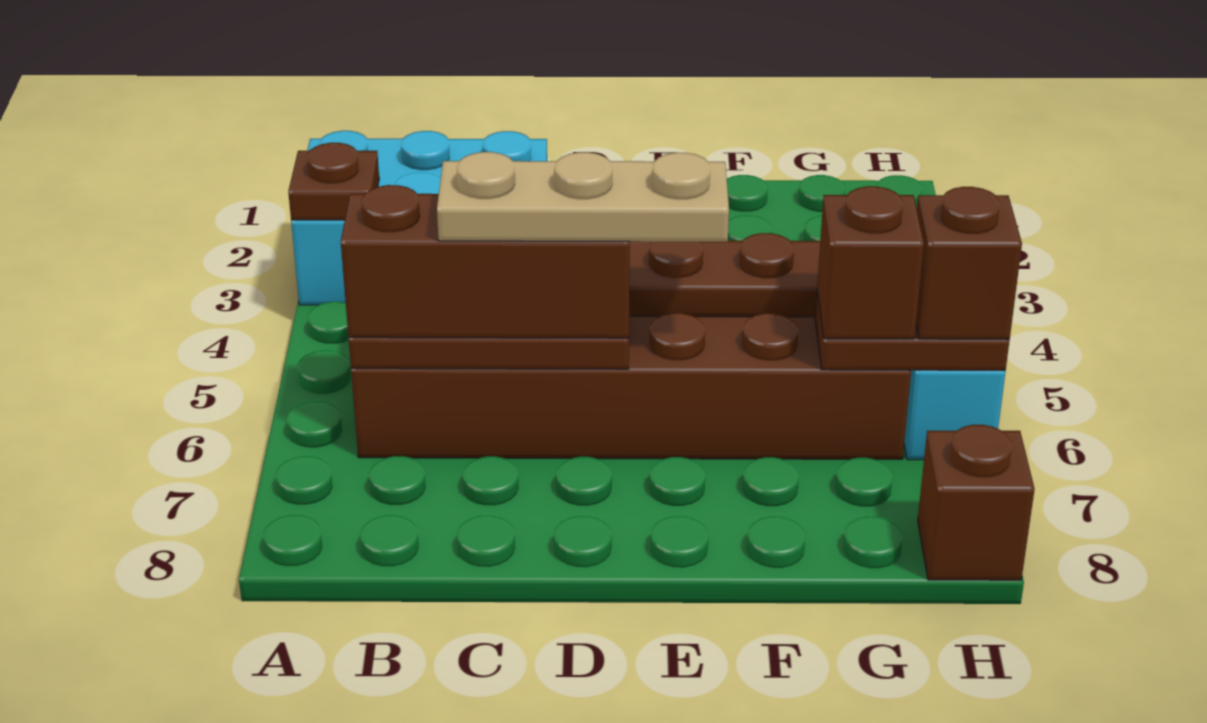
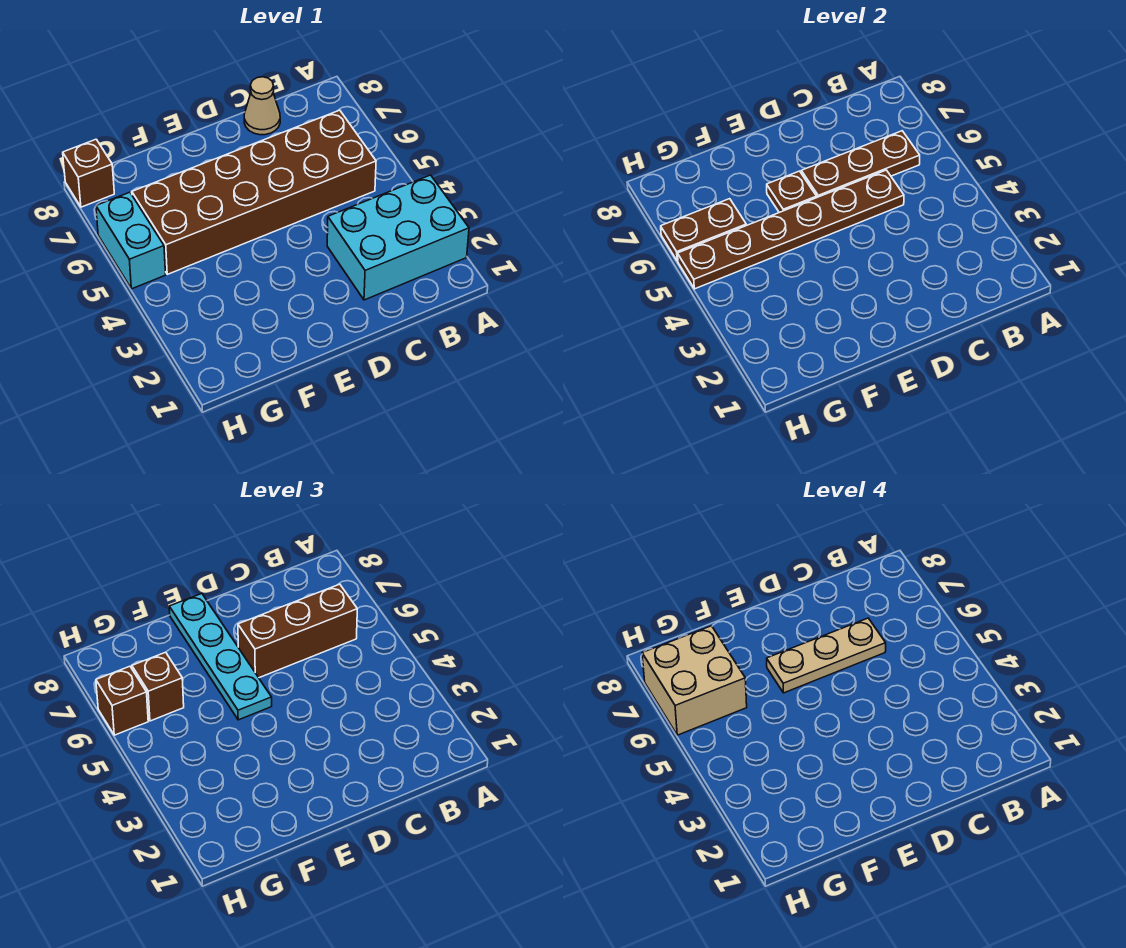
brown 1x1 plate [288,143,379,220] -> brown 1x1 plate moved to [767,171,817,213]
none -> tan 1x1 cone [244,77,280,135]
none -> cyan 1x4 plate [169,594,272,720]
none -> tan 2x2 brick [642,626,747,735]

